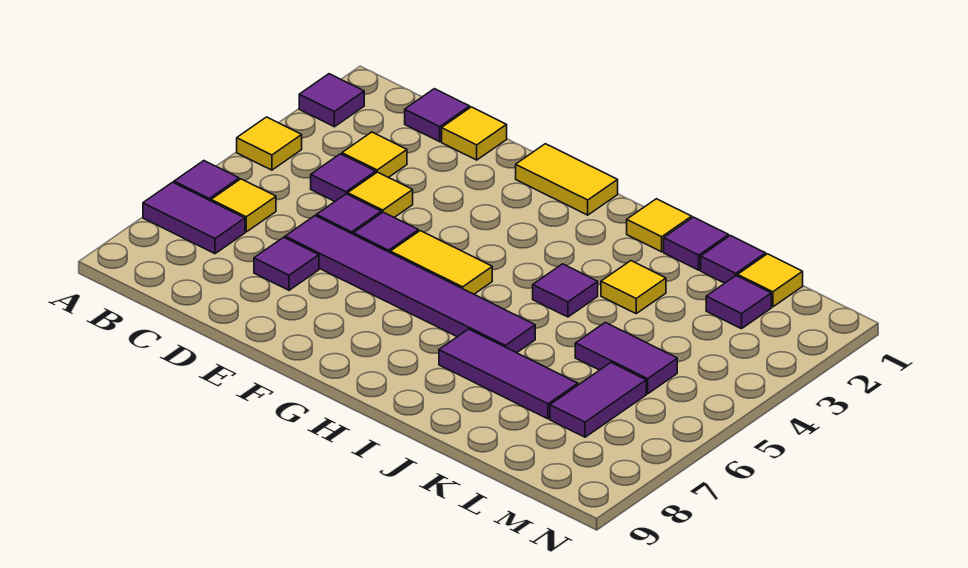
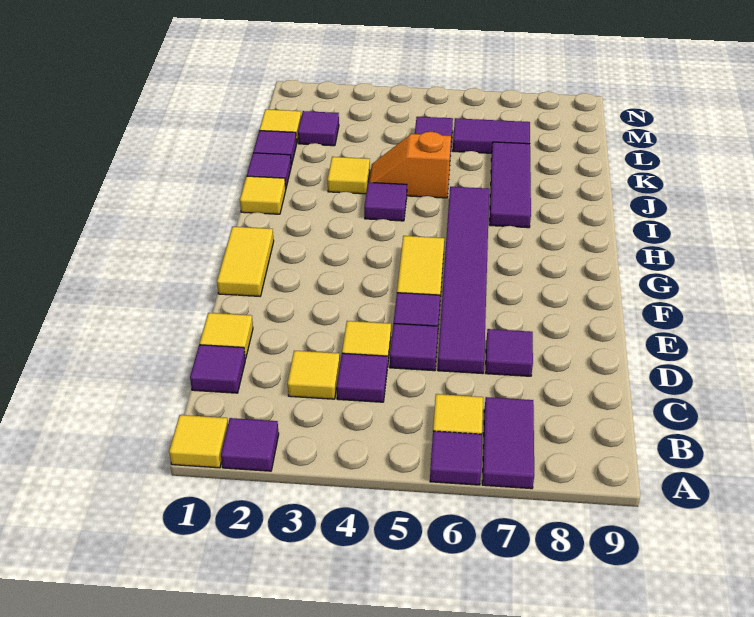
yellow 1x1 tile [237,117,302,170] -> yellow 1x1 tile moved to [169,415,228,468]
none -> orange 1x2 slope [369,132,451,198]

